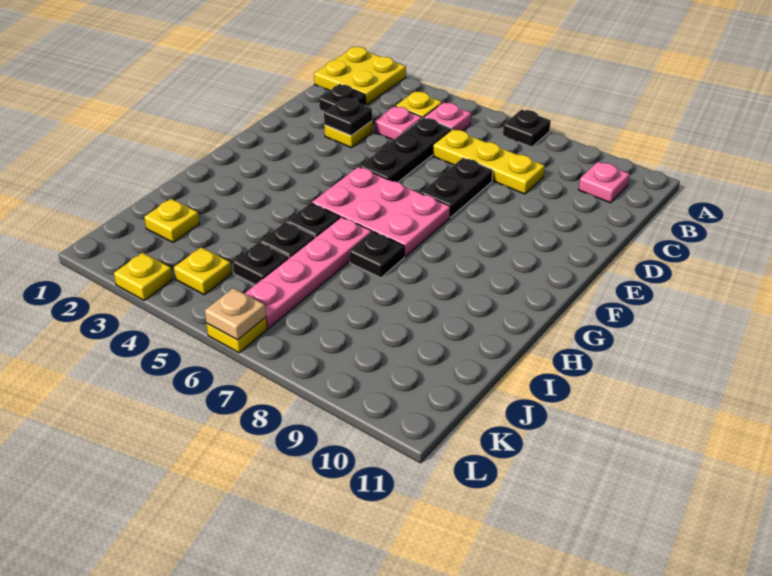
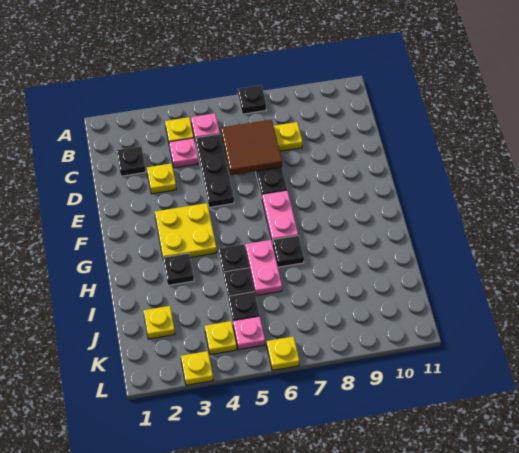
yellow 2x2 plate [314,47,406,105] -> yellow 2x2 plate moved to [155,203,217,257]
pink 1x1 plate [579,162,630,203] -> pink 1x1 plate moved to [233,316,265,350]
none -> brown 2x2 tile [221,120,282,175]
black 1x1 plate [324,98,372,136] -> black 1x1 plate moved to [163,253,194,285]
pink 2x3 plate [312,167,450,257] -> pink 1x2 plate [262,190,298,244]
pink 1x4 plate [244,217,372,328] -> pink 1x2 plate [245,240,282,296]
tan 1x1 plate [205,288,266,340] -> none

